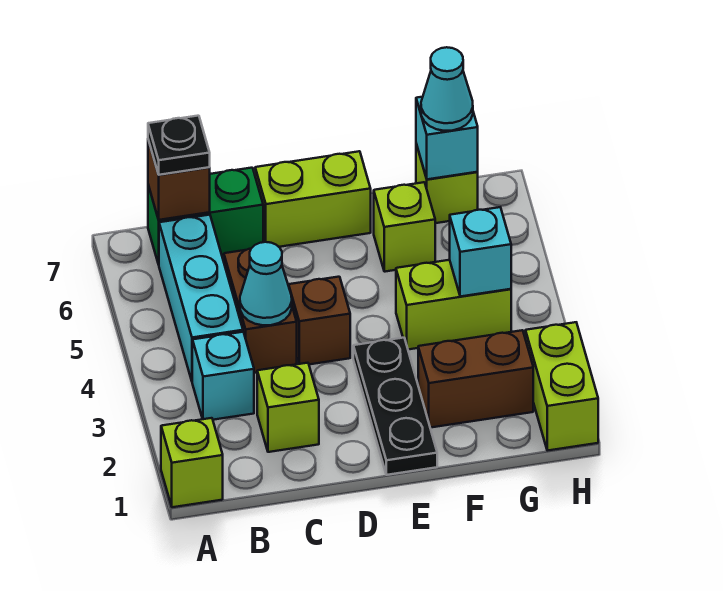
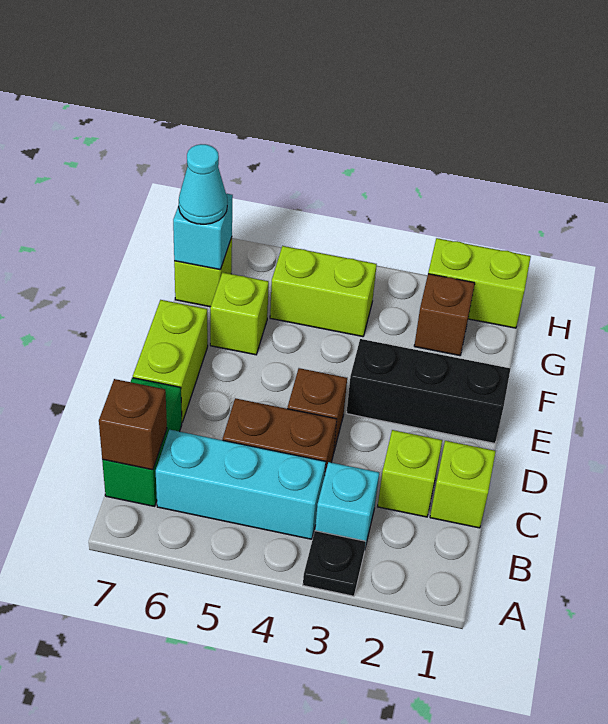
lime 1x1 brick [161,418,223,507] -> lime 1x1 brick moved to [430,441,496,528]
black 1x1 plate [148,116,210,175] -> black 1x1 plate moved to [303,531,366,596]
cyan 1x1 cone [240,242,292,325] -> none
black 1x3 plate [353,338,437,475] -> black 1x3 brick [347,339,510,443]
brown 1x2 brick [418,330,533,428] -> brown 1x1 brick [414,274,475,356]
lime 1x2 brick [396,260,511,349] -> lime 1x2 brick turned to [270,246,377,337]
cyan 1x1 brick [450,207,511,297] -> none

